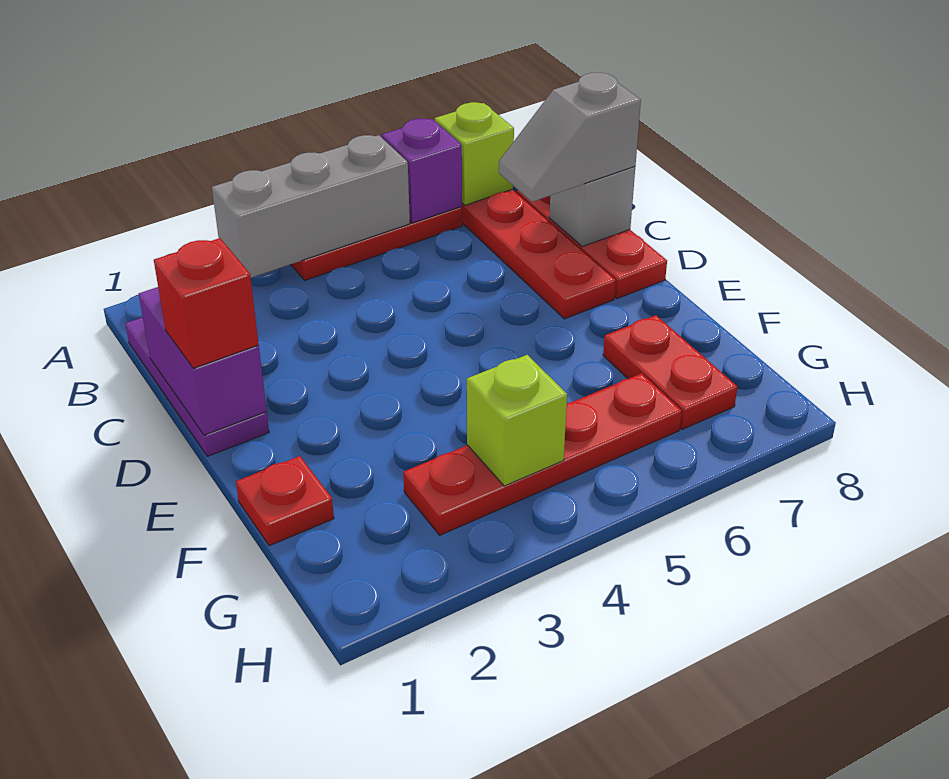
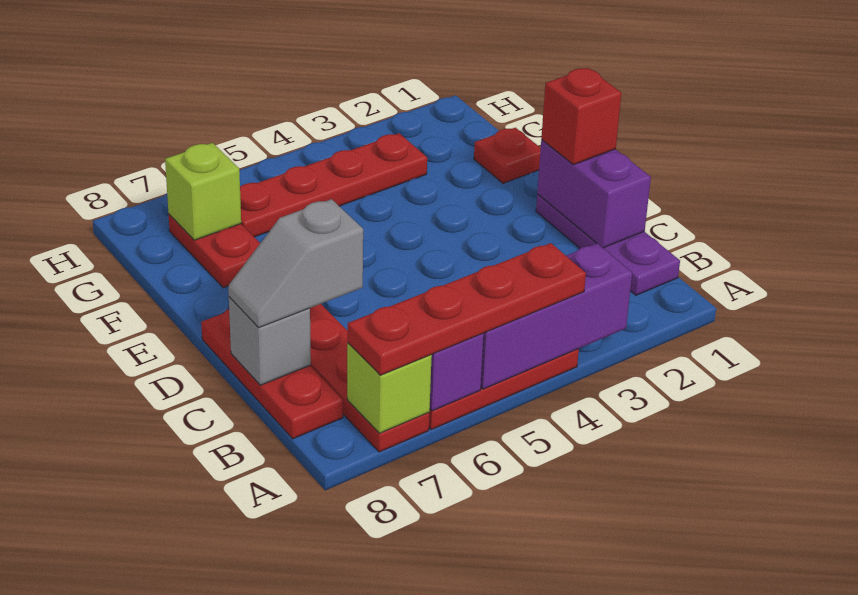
grey 1x3 brick [212,135,410,278] -> purple 1x3 brick [481,243,632,389]
none -> red 1x4 plate [348,243,586,375]
grey 1x2 slope [499,73,641,202] -> grey 1x2 slope turned to [228,199,363,328]
lime 1x1 brick [467,355,567,486] -> lime 1x1 brick moved to [165,143,241,240]

